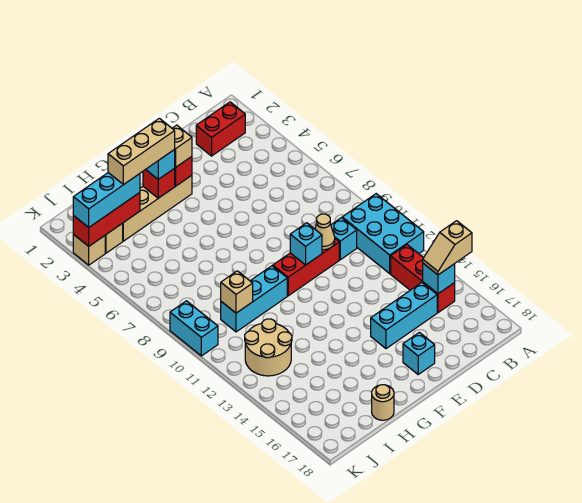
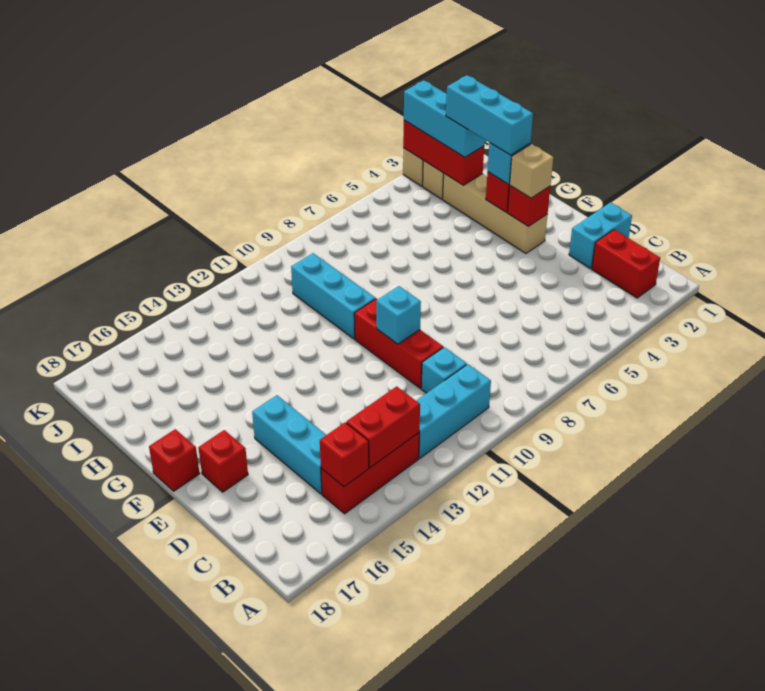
cyan 2x3 brick [342,194,424,274] -> cyan 1x3 brick [416,364,491,458]
tan 1x2 slope [423,221,472,275] -> none
none -> red 1x2 brick [346,386,420,468]
cyan 1x1 brick [423,263,455,294] -> red 1x1 brick [320,423,369,487]
tan 1x1 cone [315,214,335,250] -> none
cyan 1x1 brick [403,332,435,374] -> red 1x1 brick [198,430,248,492]
none -> red 1x1 brick [149,429,200,491]
tan 1x3 brick [108,118,175,184] -> cyan 1x3 brick [446,75,533,155]
tan 1x1 round brick [372,385,394,420] -> none
tan 1x1 brick [221,271,253,313] -> none
tan 2x2 round brick [245,319,292,376] -> none
cyan 1x2 brick [170,301,218,356] -> cyan 1x2 brick moved to [569,202,632,268]

